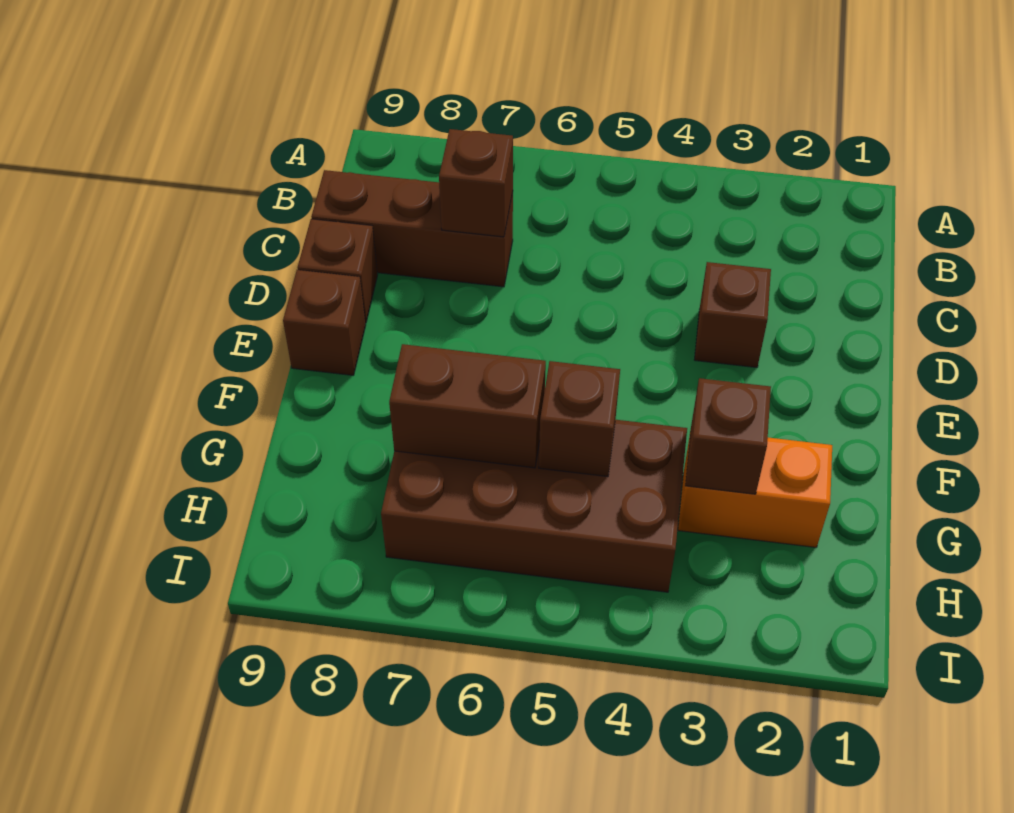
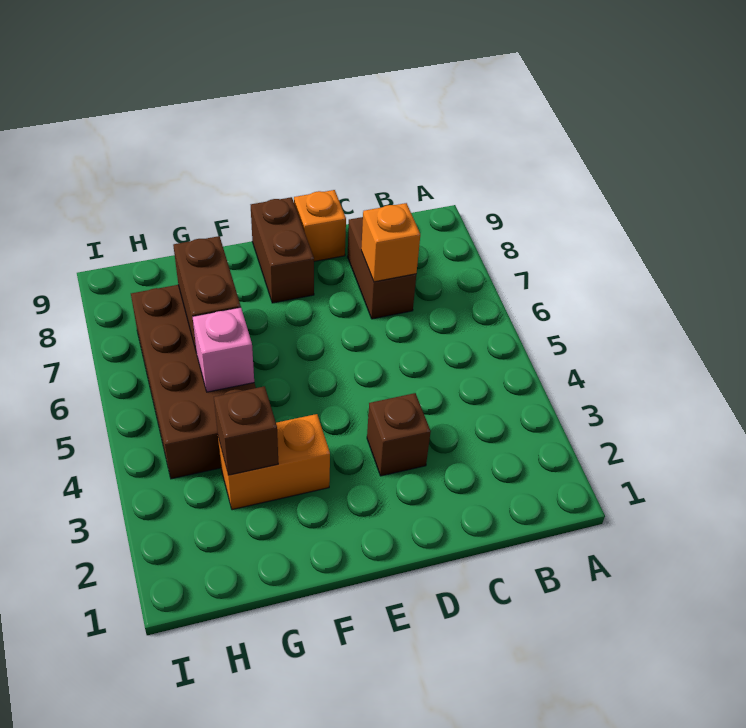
brown 1x3 brick [311,170,513,287] -> brown 1x2 brick [348,217,416,319]
brown 1x1 brick [439,129,513,237] -> orange 1x1 brick [361,203,420,282]
brown 1x1 brick [298,219,377,323] -> orange 1x1 brick [294,190,346,261]
brown 1x1 brick [283,270,366,375] -> brown 1x2 brick [251,197,314,303]
orange 1x2 brick [678,430,832,547] -> orange 1x2 brick turned to [218,414,330,510]
brown 1x1 brick [539,361,620,477] -> pink 1x1 brick [193,307,254,392]

